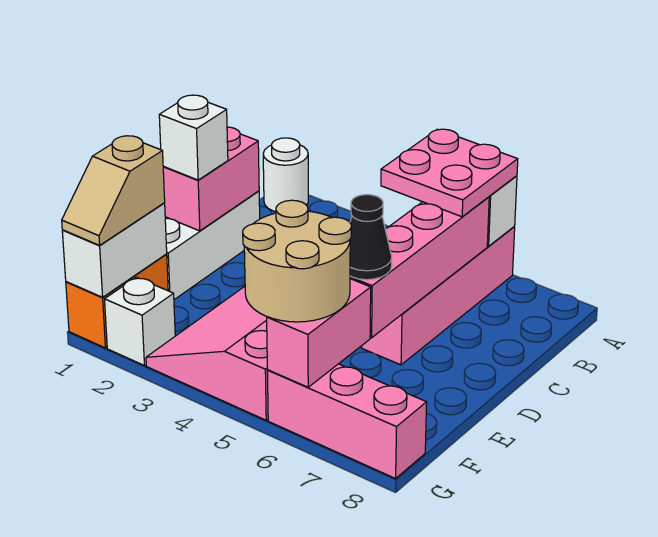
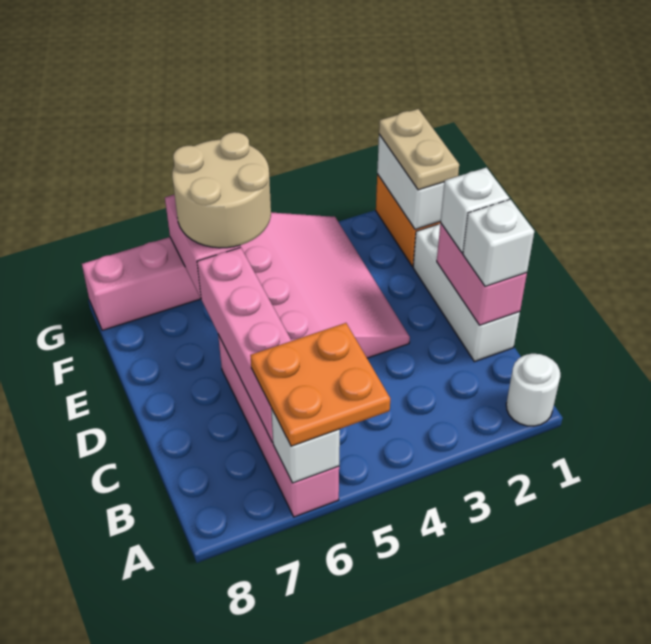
pink 2x2 plate [381,129,518,217] -> orange 2x2 plate [250,323,390,446]
black 1x1 cone [350,195,392,280] -> none
tan 1x2 slope [62,136,165,245] -> tan 1x2 plate [379,109,459,190]
white 1x1 brick [105,277,175,365] -> white 1x1 brick moved to [463,199,534,286]

